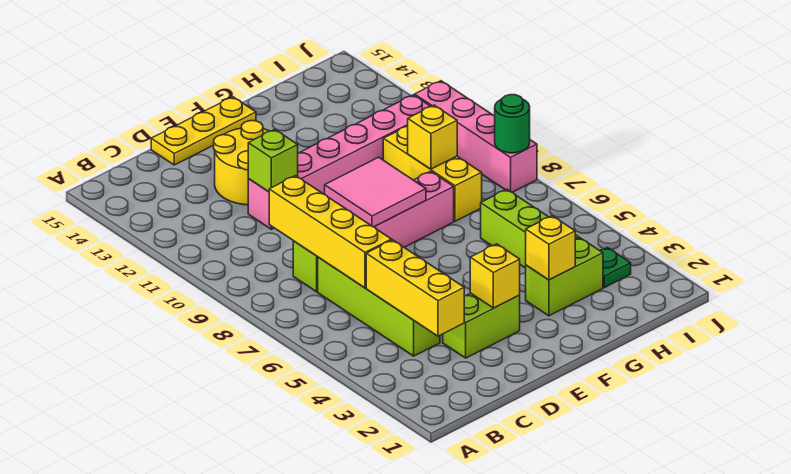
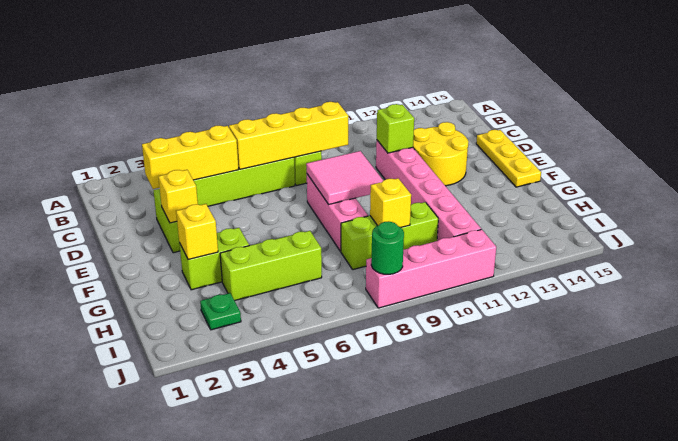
lime 1x2 brick [526,238,603,316] -> lime 1x2 brick turned to [179,228,249,290]
yellow 1x3 brick [383,126,482,221] -> lime 1x3 brick [341,202,438,270]

